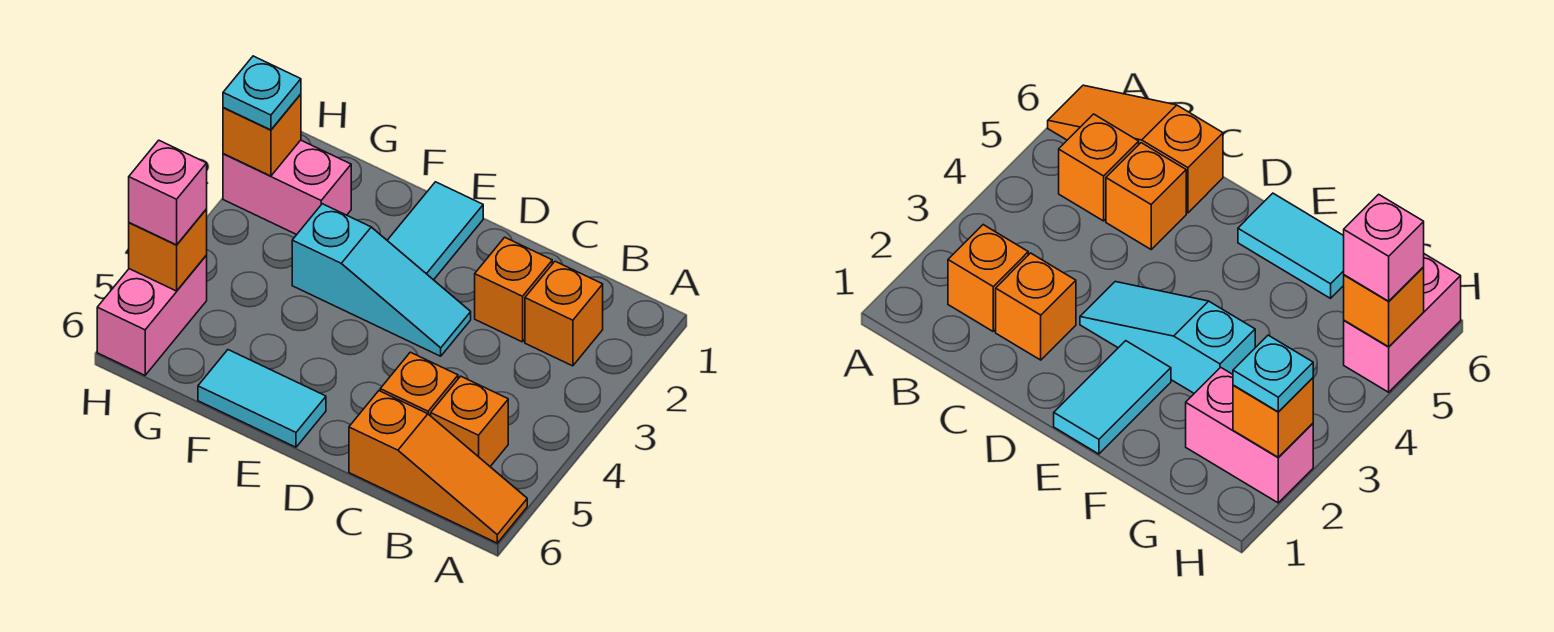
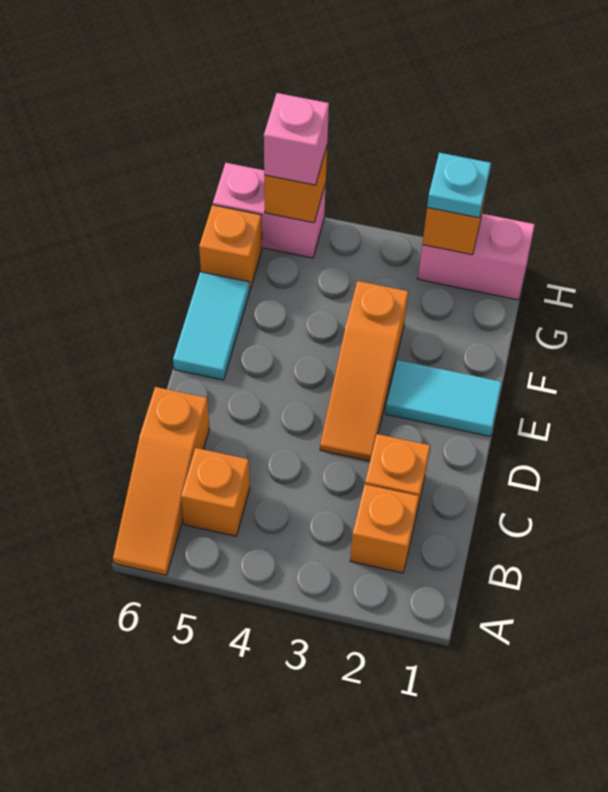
orange 1x1 brick [380,352,458,416] -> orange 1x1 brick moved to [199,205,262,291]
cyan 1x3 slope [292,204,471,356] -> orange 1x3 slope [320,281,408,461]
pink 1x2 brick [223,140,351,235] -> pink 1x2 brick turned to [418,214,535,300]

